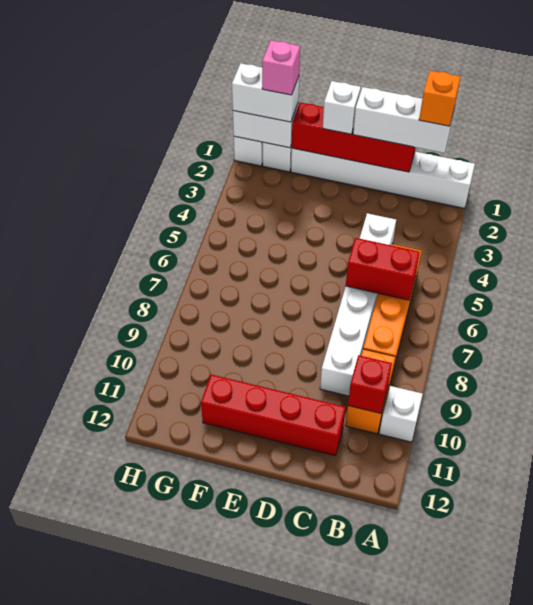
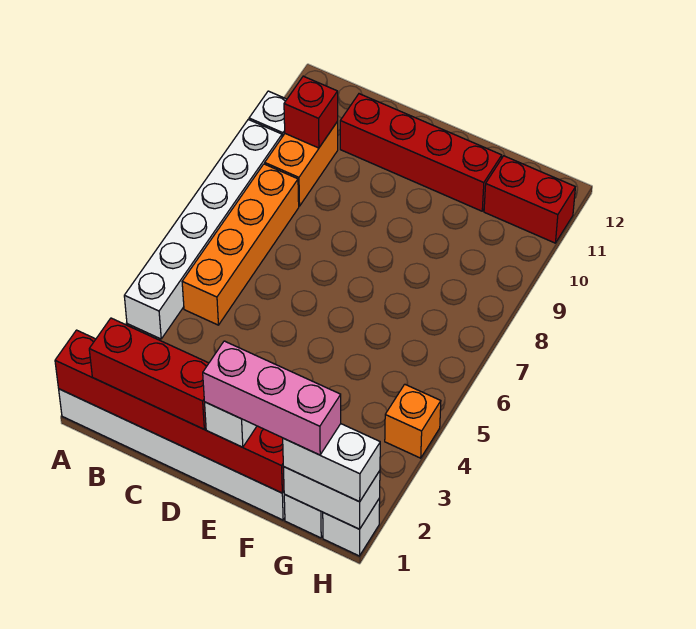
white 1x3 brick [353,87,454,153] -> red 1x3 brick [89,318,209,429]
orange 1x1 brick [419,71,460,126] -> orange 1x1 brick moved to [385,384,441,458]
red 1x2 brick [346,238,420,300] -> red 1x2 brick moved to [484,156,575,243]
red 1x4 brick [292,102,416,172] -> red 1x6 brick [55,330,284,493]
white 1x6 brick [320,213,396,396] -> white 1x6 brick moved to [124,120,282,339]
pink 1x1 brick [262,40,300,95] -> pink 1x3 brick [203,341,341,455]

